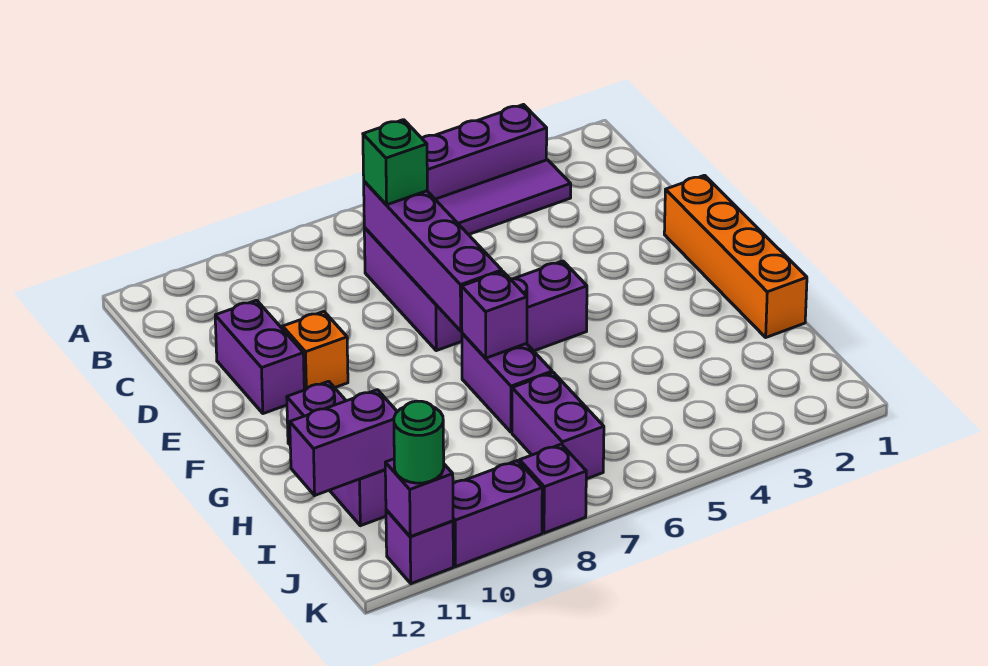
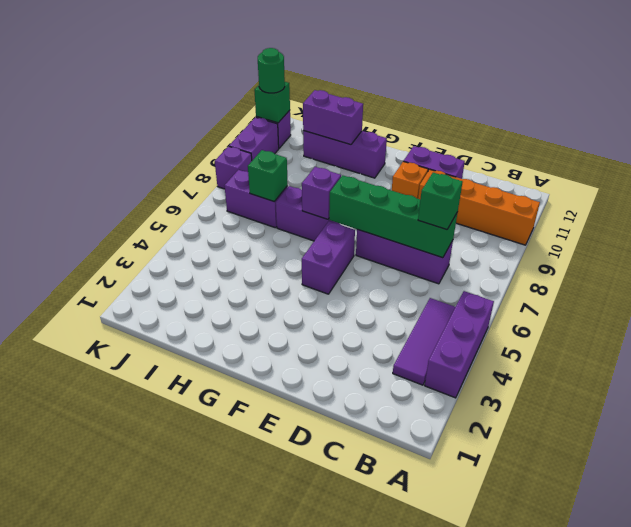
purple 1x4 brick [364,181,502,331] -> green 1x4 brick [329,175,458,258]
orange 1x4 brick [664,175,807,337] -> orange 1x4 brick moved to [418,170,540,245]
none -> green 1x1 brick [248,150,288,202]
purple 1x2 brick [290,390,397,495] -> purple 1x2 brick turned to [303,90,363,145]
purple 1x1 brick [385,459,453,537] -> green 1x1 brick [254,82,290,123]

